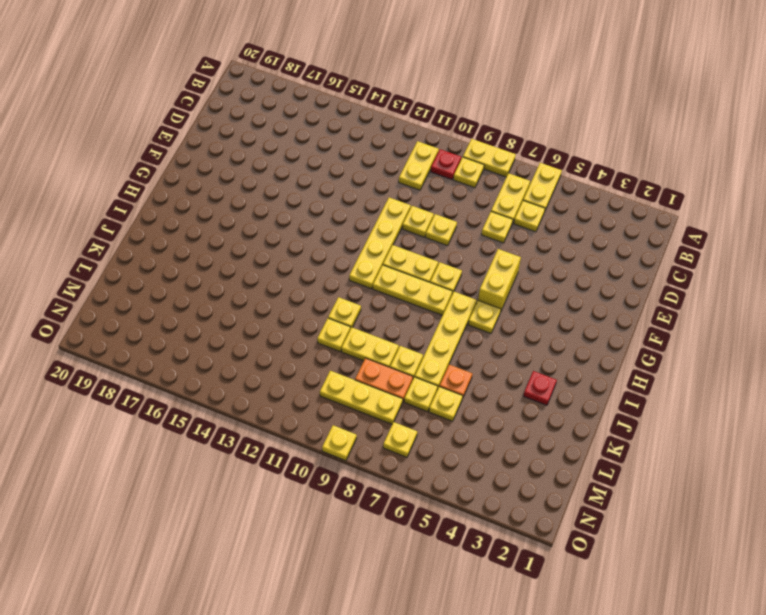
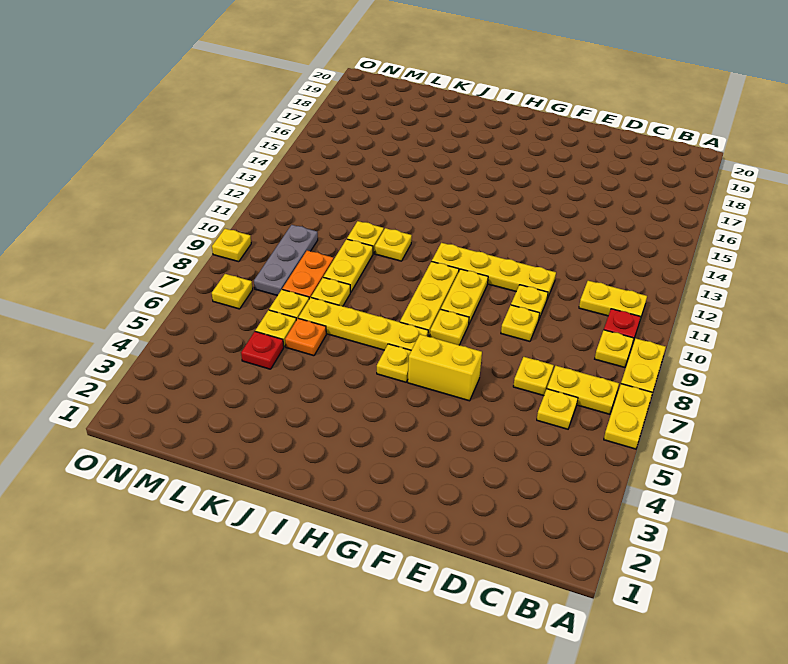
yellow 1x2 plate [523,163,562,210] -> yellow 1x2 plate turned to [604,384,653,449]
red 1x1 plate [523,371,557,405] -> red 1x1 plate moved to [241,332,284,369]
yellow 1x3 plate [320,371,403,424] -> grey 1x3 plate [254,225,318,296]

